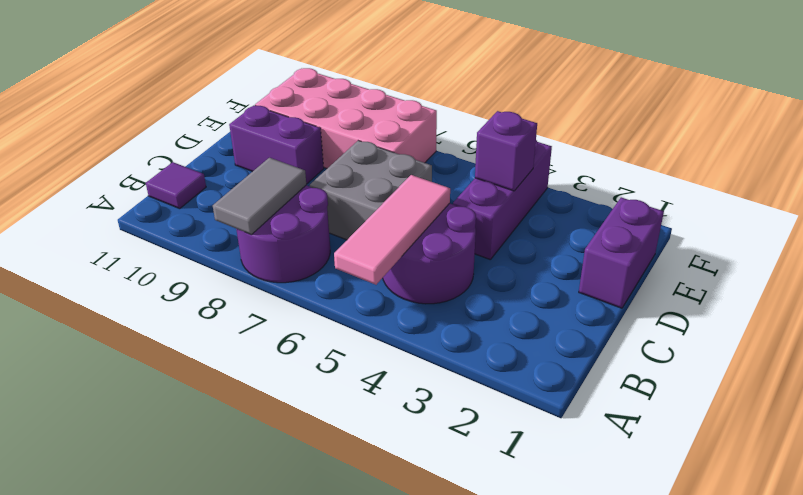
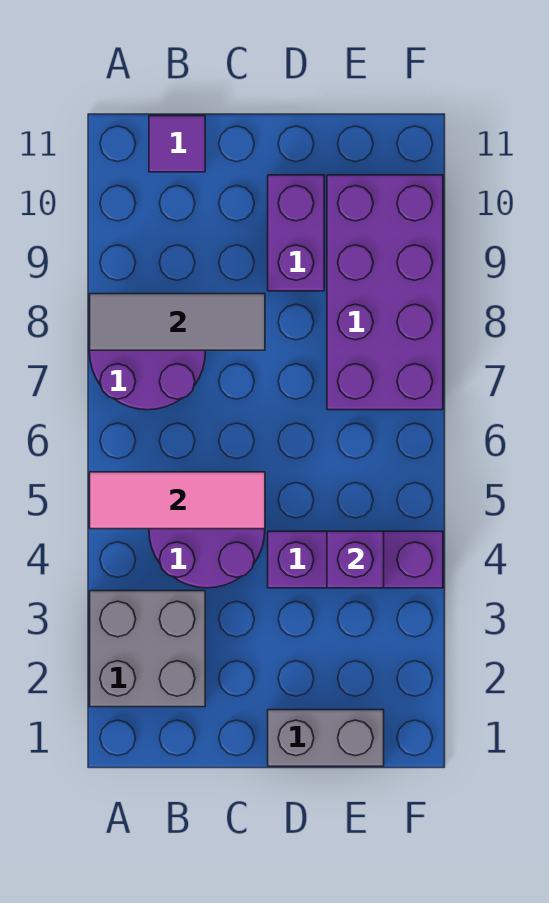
grey 1x2 tile [213,158,306,235] -> grey 1x3 tile [90,294,265,350]
grey 2x2 brick [310,141,432,240] -> grey 2x2 brick moved to [90,591,205,707]
purple 1x2 brick [579,197,664,308] -> grey 1x2 brick [268,710,384,766]
pink 2x4 brick [255,68,437,168] -> purple 2x4 brick [327,175,443,410]

